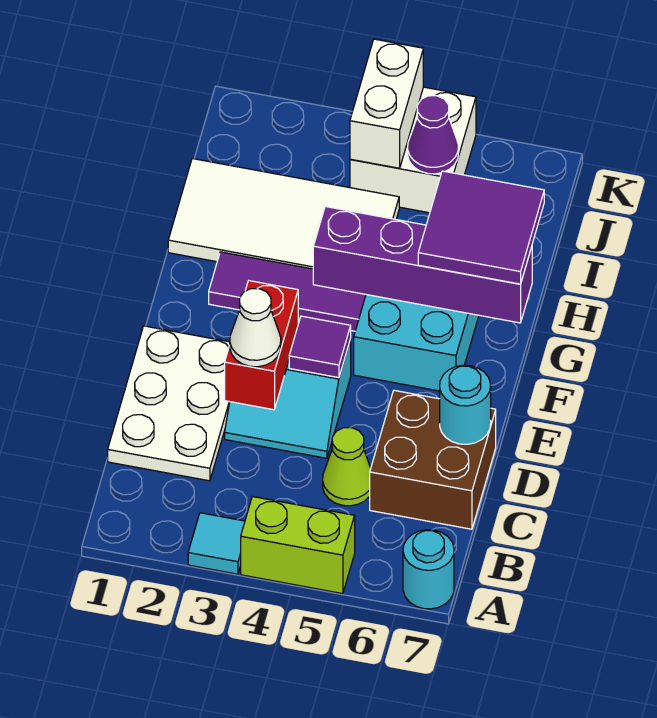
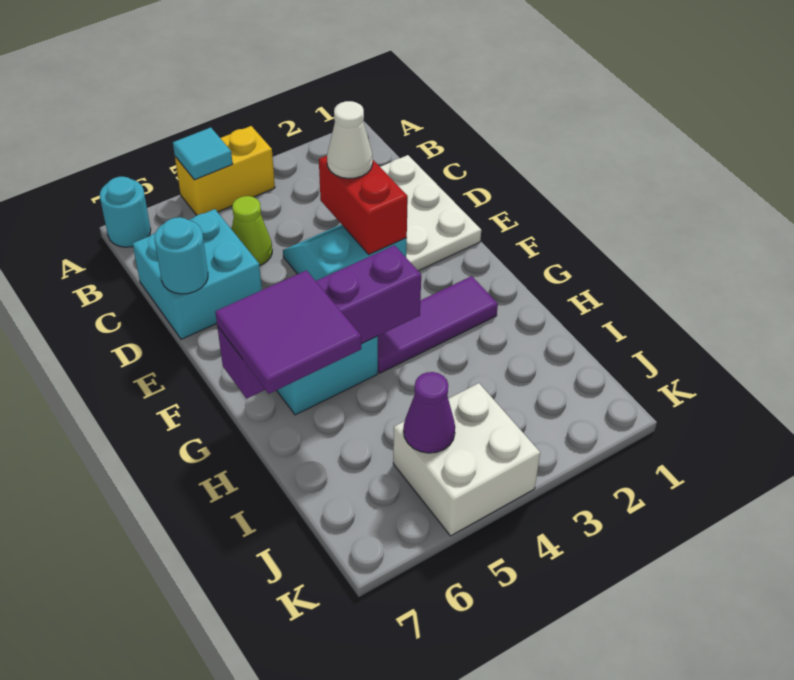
cyan 1x1 tile [188,513,245,574] -> cyan 1x1 tile moved to [173,127,233,180]
lime 1x2 brick [241,497,355,594] -> yellow 1x2 brick [175,126,275,215]
brown 2x2 brick [370,390,496,529] -> cyan 2x2 brick [133,209,262,339]
purple 1x1 tile [289,316,351,378] -> none
white 2x4 tile [168,159,399,269] -> none
white 1x2 brick [350,39,423,168] -> none

